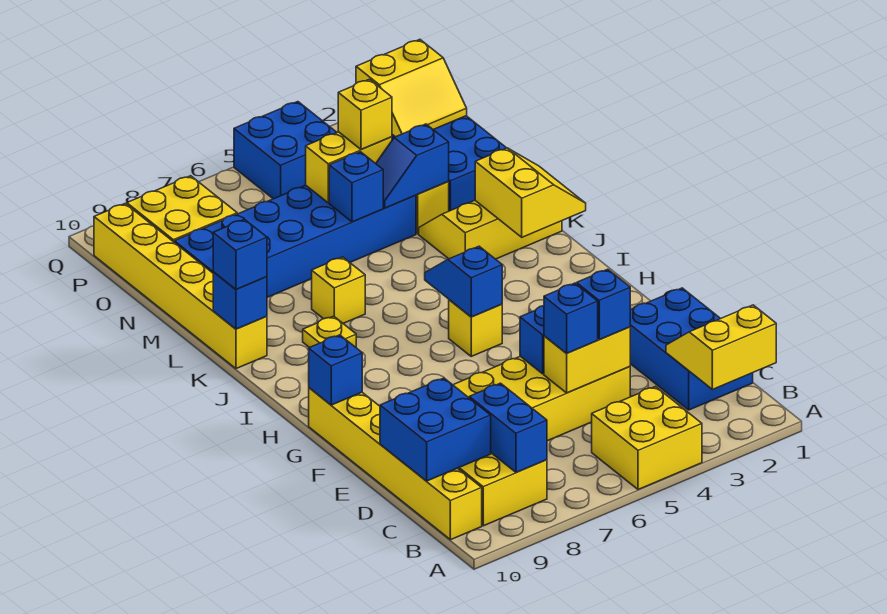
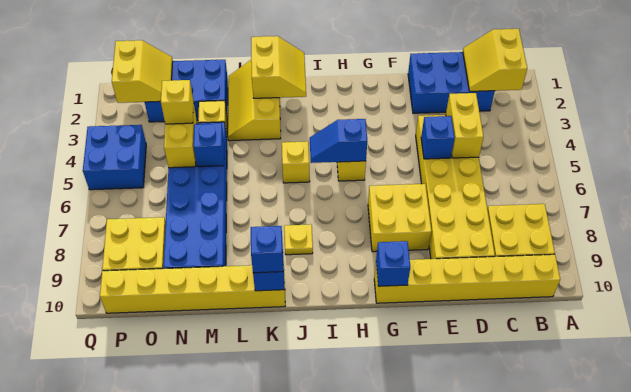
yellow 2x2 brick [592,387,702,490] -> yellow 2x2 brick moved to [368,184,431,252]
blue 1x2 brick [469,383,547,473] -> none
blue 2x2 brick [380,378,491,481] -> none
blue 1x1 brick [577,269,630,339] -> none
blue 1x1 brick [544,283,598,353] -> none
yellow 2x2 slope [475,148,586,237] -> yellow 2x2 slope turned to [251,36,306,98]
yellow 1x1 brick [312,257,365,323] -> yellow 1x1 brick moved to [282,141,310,183]
blue 1x2 slope [376,124,449,208] -> none

